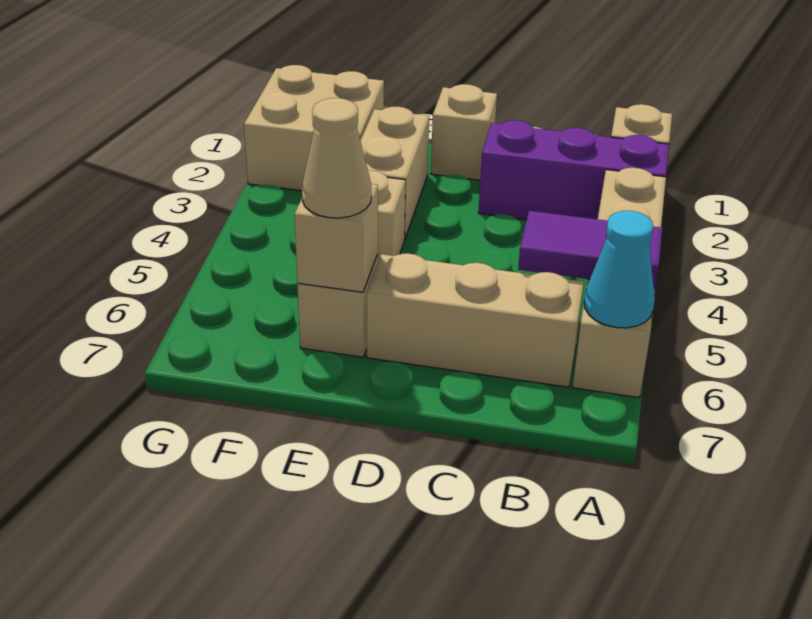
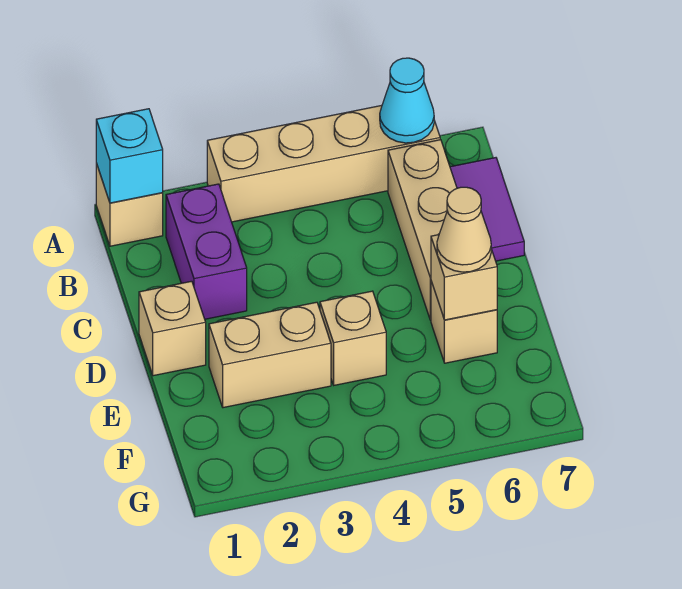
none -> cyan 1x1 brick [96,109,163,203]
purple 1x3 brick [479,121,669,220] -> purple 1x2 brick [166,184,247,319]
purple 1x2 tile [518,211,662,288] -> purple 1x2 tile moved to [450,158,524,261]
tan 2x2 brick [244,65,384,191] -> none

